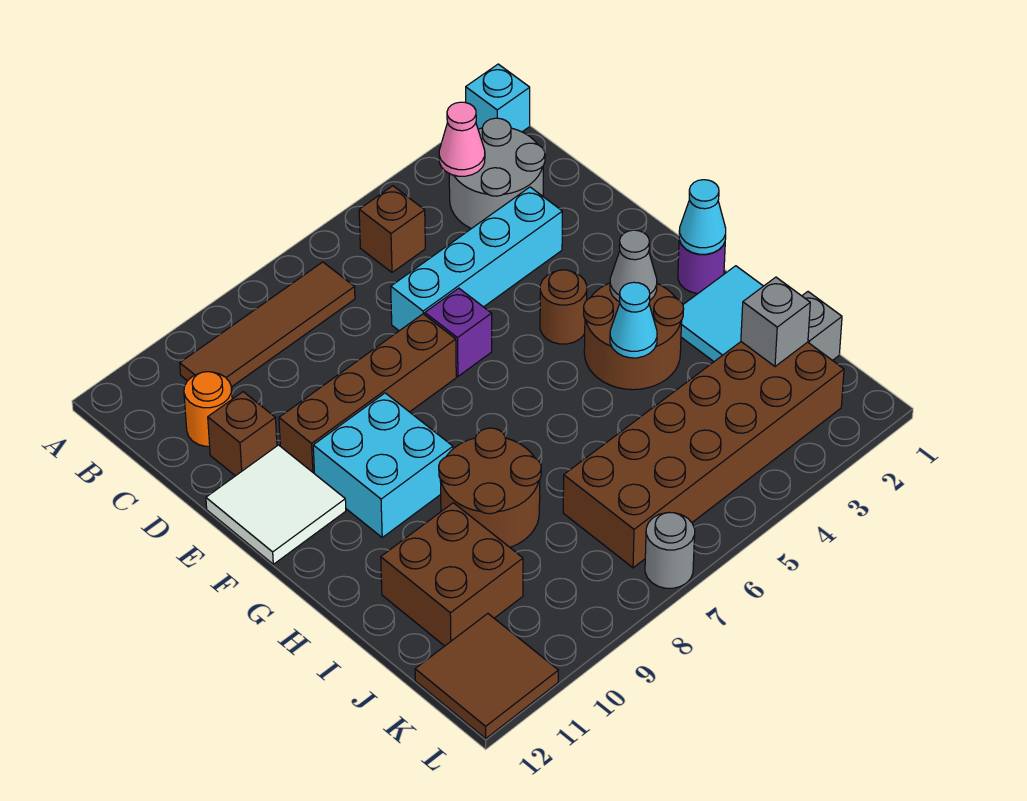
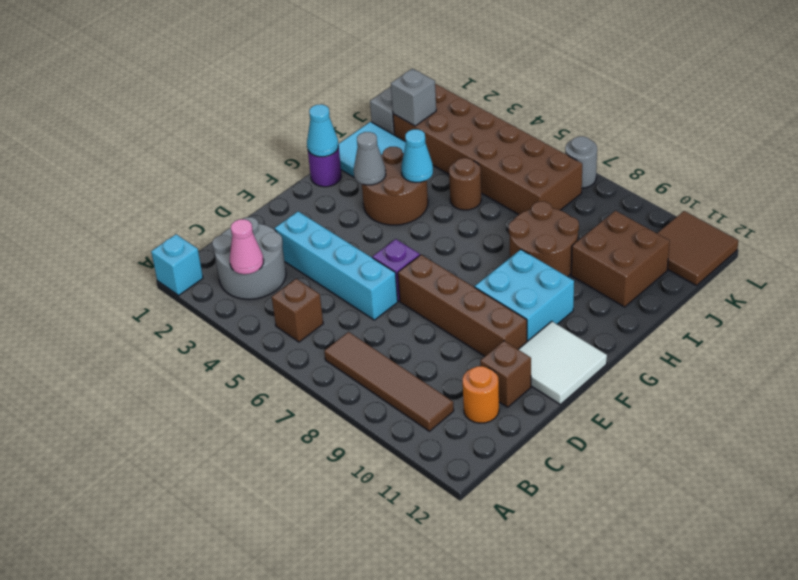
brown 1x1 round brick [540,270,587,344] -> brown 1x1 round brick moved to [449,158,481,210]

